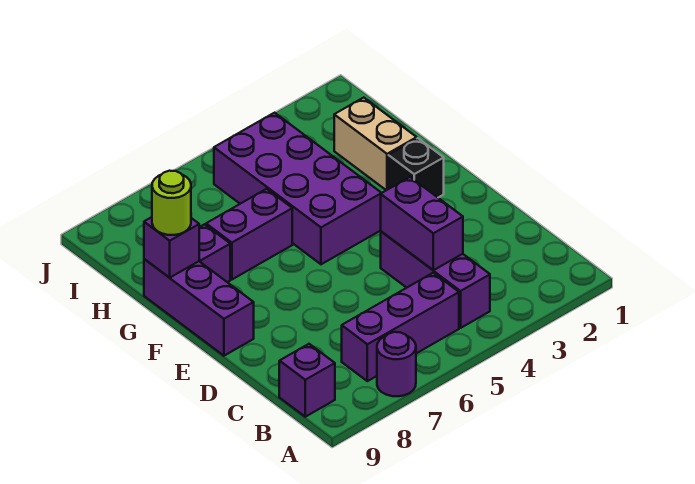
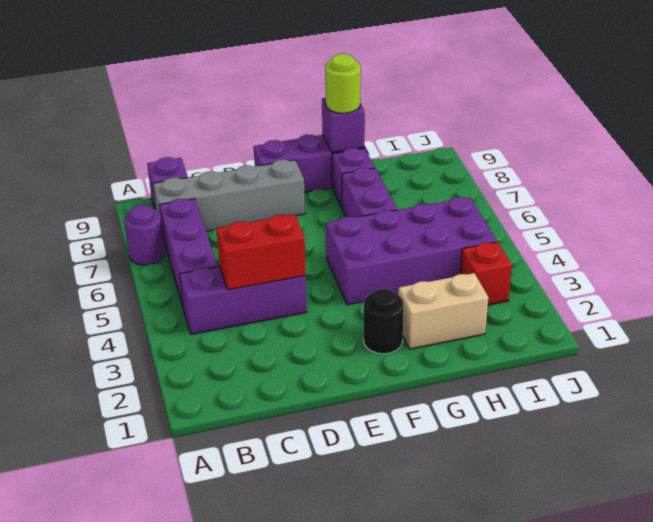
none -> grey 1x4 brick [153,160,305,231]
purple 1x2 brick [381,177,463,270] -> red 1x2 brick [217,214,306,290]
black 1x1 brick [388,138,444,197] -> black 1x1 round brick [363,289,404,354]
none -> red 1x1 brick [461,242,512,305]

